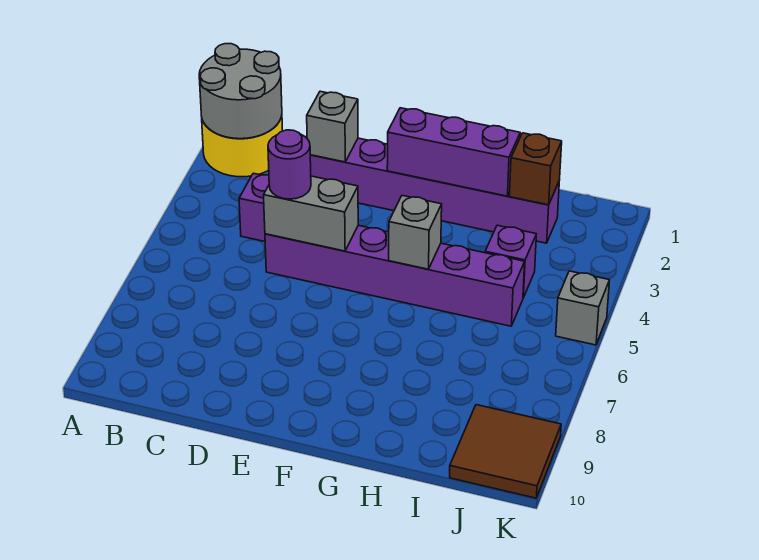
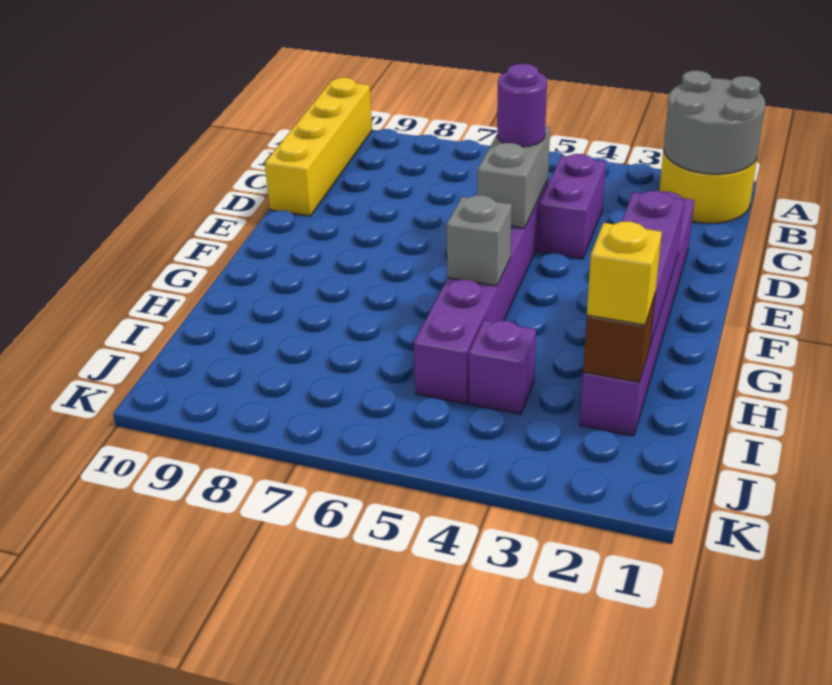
none -> yellow 1x4 brick [265,78,372,216]
grey 1x1 brick [307,91,358,162] -> none
none -> yellow 1x1 brick [587,222,662,325]
brown 2x2 tile [450,405,561,498] -> none
grey 1x1 brick [556,271,609,345] -> none

